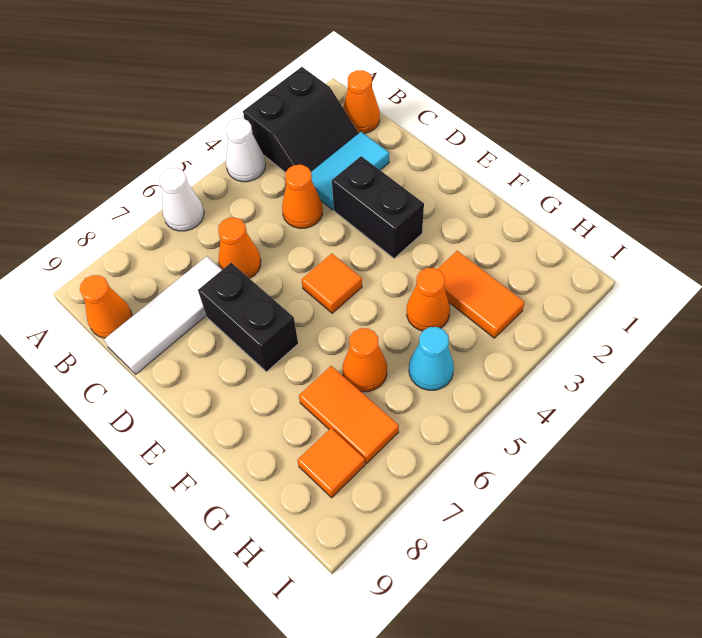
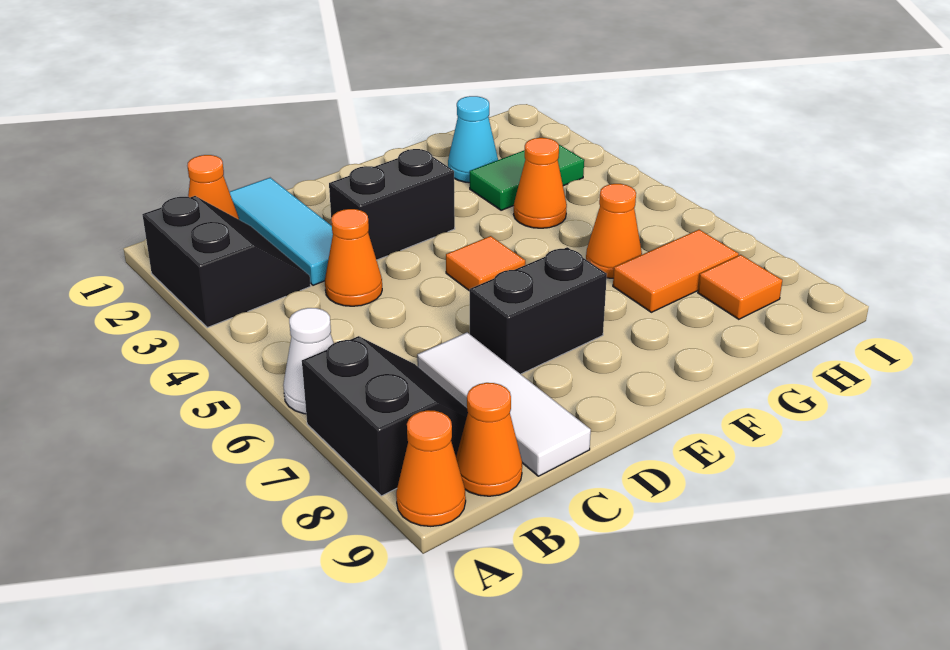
white 1x1 cone [226,118,266,182] -> none
none -> black 2x2 slope [302,336,468,496]
cyan 1x2 tile [311,132,389,210] -> cyan 1x3 tile [230,178,333,285]
orange 1x1 cone [218,217,261,278] -> orange 1x1 cone moved to [396,410,466,526]
orange 1x2 tile [437,251,525,338] -> green 1x2 tile [470,144,584,210]
cyan 1x1 cone [409,327,454,390] -> cyan 1x1 cone moved to [448,96,498,183]

